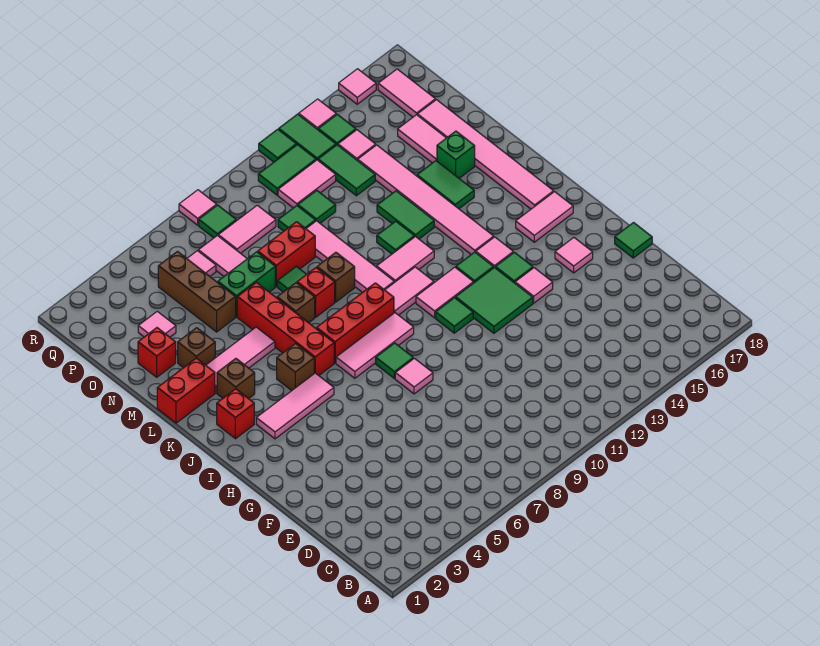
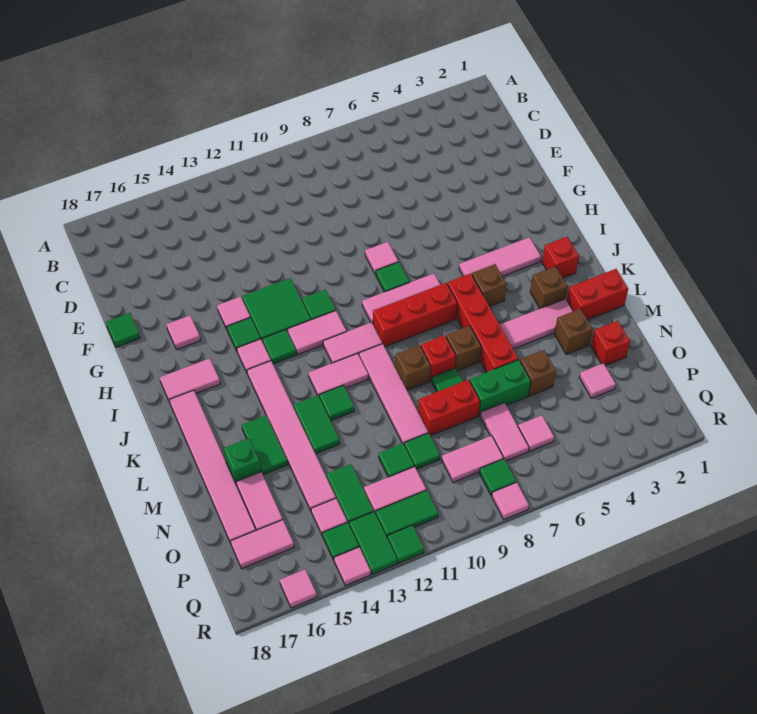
brown 1x3 brick [158,252,236,332] -> brown 1x1 brick [520,350,556,396]
pink 1x2 tile [378,69,436,117] -> pink 1x2 tile turned to [230,520,294,569]

